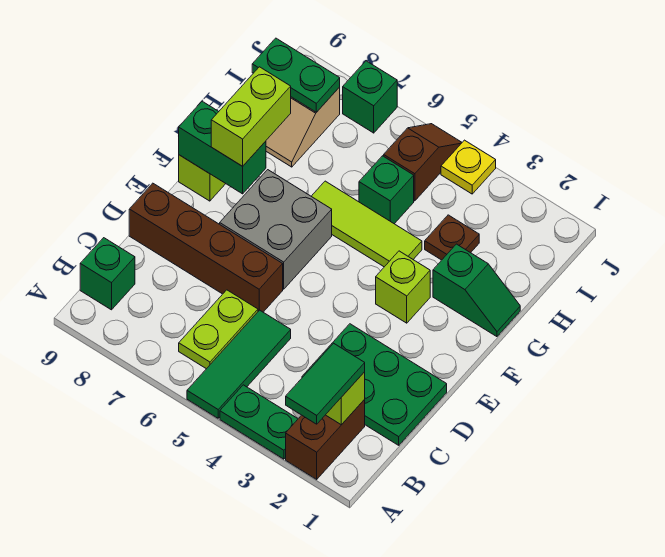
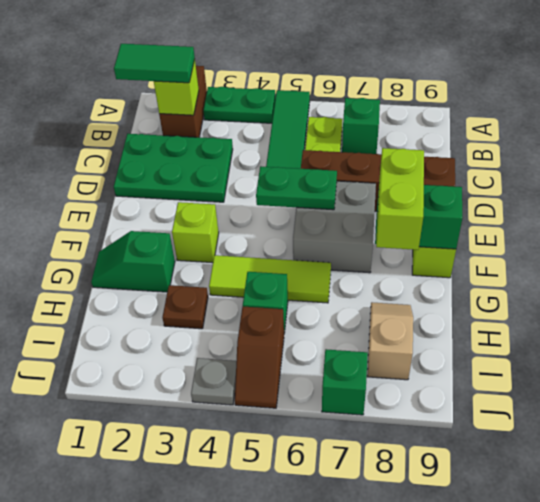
green 1x2 tile [286,343,365,424] -> green 1x2 tile turned to [114,44,195,83]
green 1x1 brick [80,238,135,310] -> green 1x1 brick moved to [342,98,380,154]
green 1x2 plate [252,38,340,112] -> green 1x2 plate moved to [256,166,337,210]
yellow 1x1 plate [441,140,496,194] -> grey 1x1 plate [191,358,236,405]

